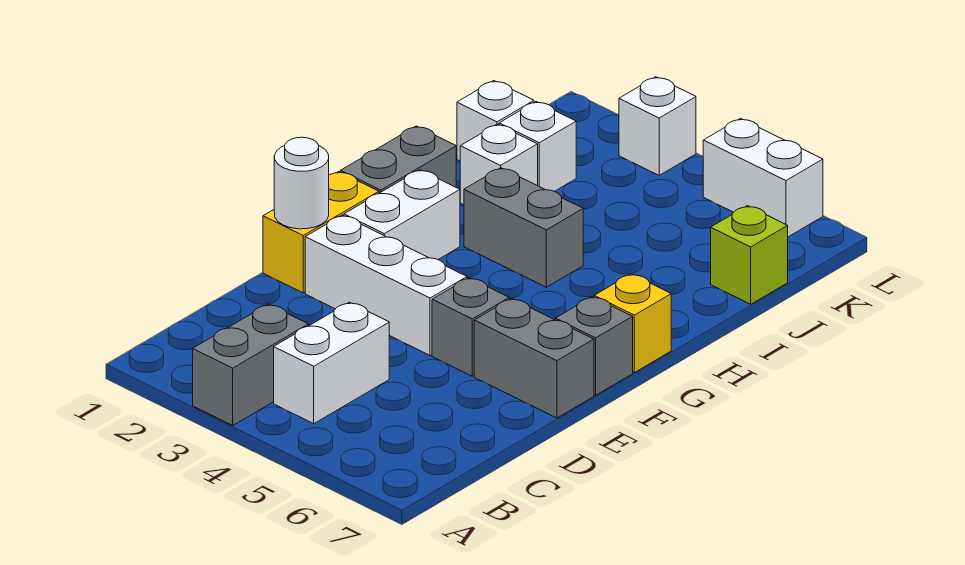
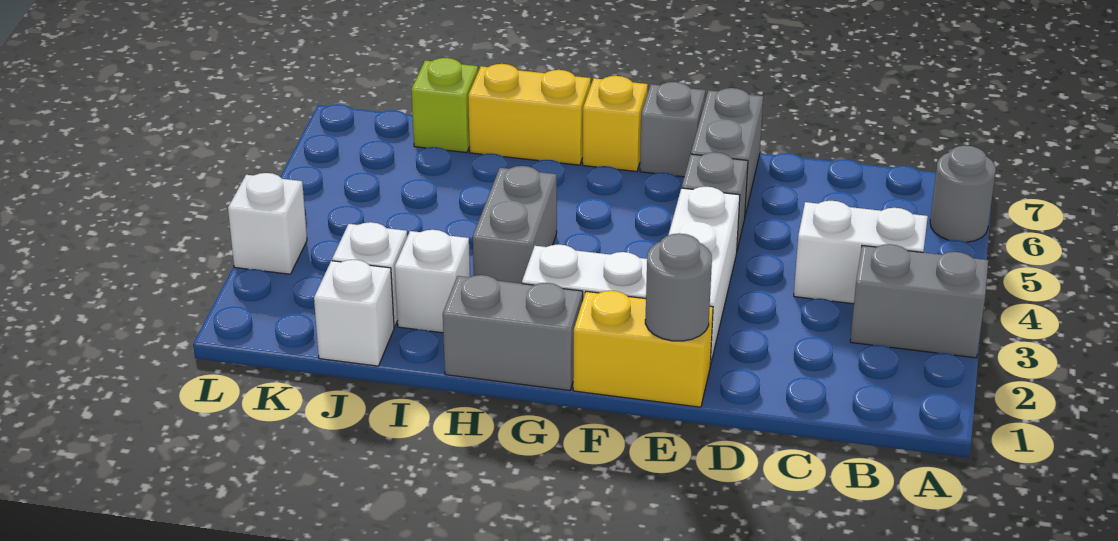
none -> grey 1x1 round brick [930,145,996,242]
white 1x1 round brick [274,137,329,229] -> grey 1x1 round brick [645,233,712,341]
none -> yellow 1x2 brick [468,64,591,165]
white 1x2 brick [703,119,823,237] -> none

